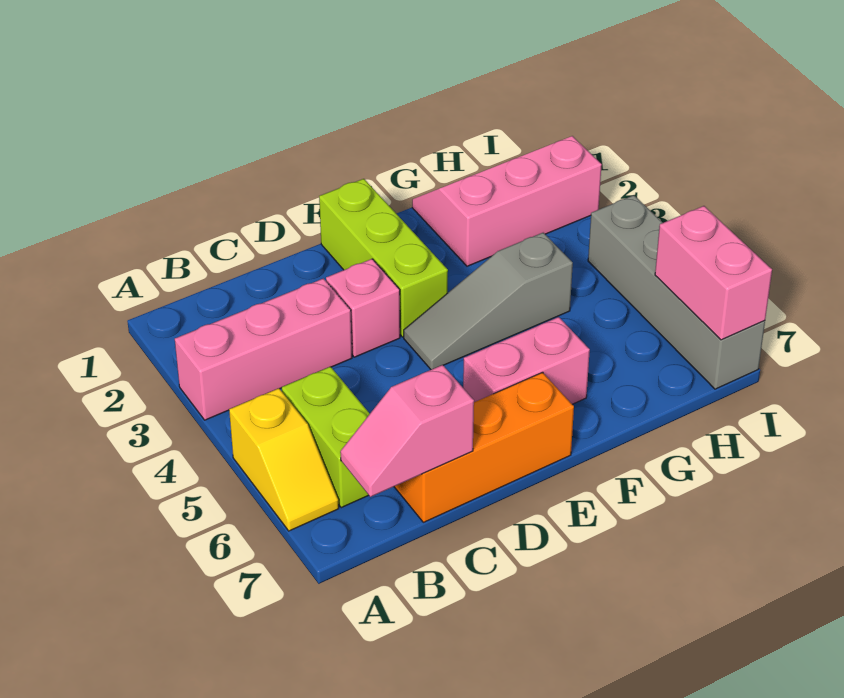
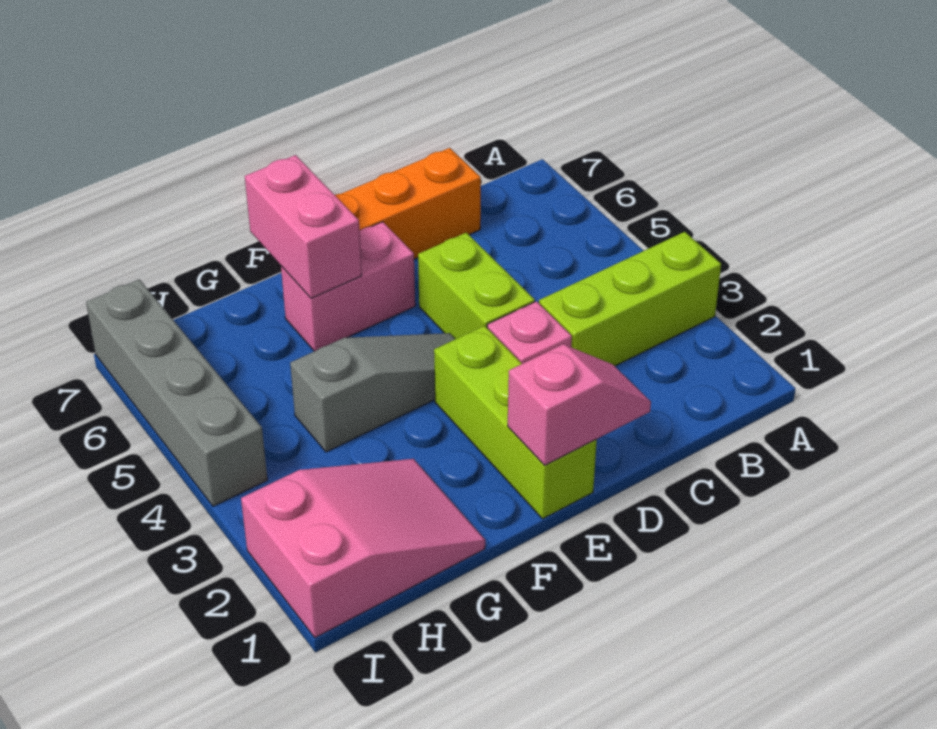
pink 1x3 brick [175,278,352,420] -> lime 1x3 brick [539,232,721,366]
yellow 1x2 slope [229,388,339,531] -> none
lime 1x2 brick [282,367,370,508] -> lime 1x2 brick moved to [418,233,535,339]
pink 1x2 slope [340,365,474,497] -> pink 1x2 slope moved to [508,344,651,466]
pink 2x3 slope [412,136,602,266] -> pink 2x3 slope turned to [241,459,485,638]
pink 1x2 brick [655,206,772,340] -> pink 1x2 brick moved to [245,155,362,298]

